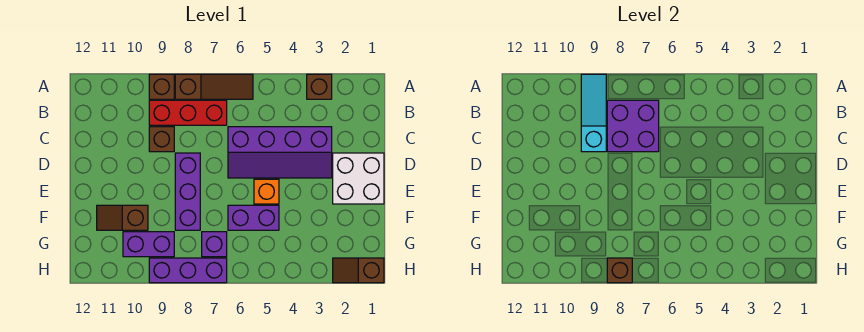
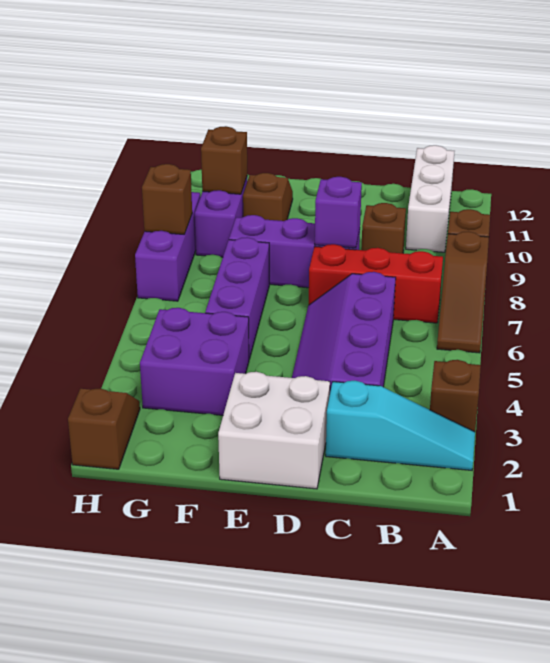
cyan 1x3 slope [581,74,606,152] -> cyan 1x3 slope moved to [326,381,475,470]
red 1x3 brick [149,100,227,125] -> red 1x3 brick turned to [309,244,443,323]
purple 2x2 brick [607,100,659,152] -> purple 2x2 brick moved to [140,308,249,415]
none -> white 1x3 brick [406,145,454,252]
orange 1x1 brick [254,179,279,204] -> none
purple 1x2 brick [228,205,279,230] -> purple 1x3 brick [205,237,269,359]
purple 1x1 brick [202,232,227,257] -> purple 1x1 brick moved to [315,177,362,248]
none -> brown 1x1 brick [201,126,247,194]

